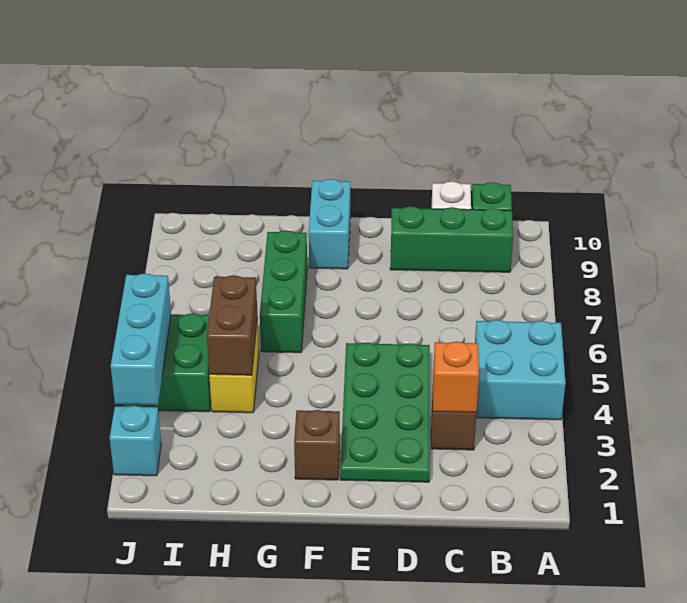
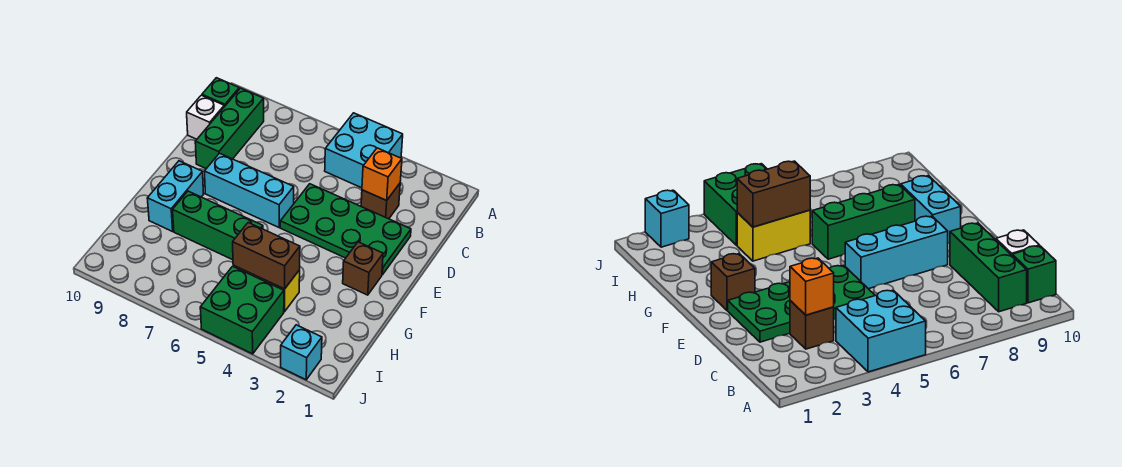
cyan 1x2 brick [309,179,350,269] -> cyan 1x2 brick turned to [147,161,204,232]
cyan 1x3 brick [111,273,171,405] -> cyan 1x3 brick moved to [204,153,294,227]

